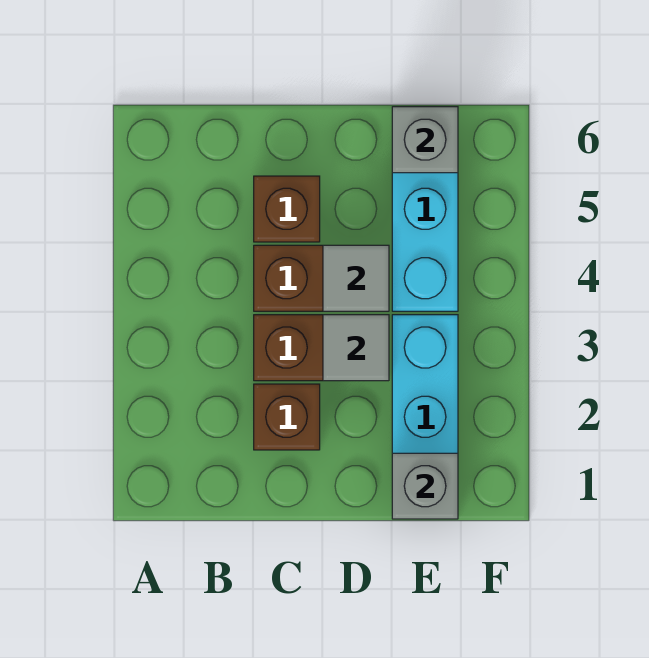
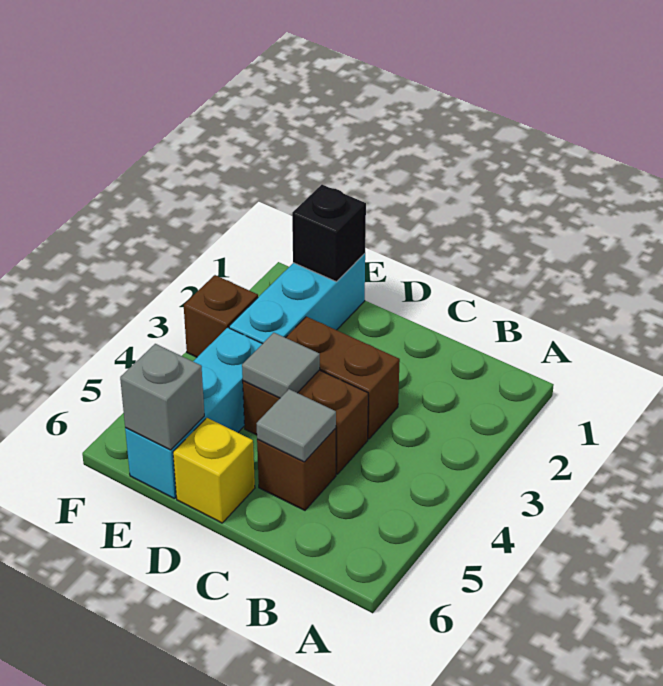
brown 1x1 brick [254,384,320,450] -> brown 1x1 brick moved to [184,275,258,357]
grey 1x1 tile [323,315,389,381] -> grey 1x1 tile moved to [256,389,336,462]
none -> yellow 1x1 brick [173,418,255,523]
grey 1x1 brick [392,453,458,519] -> black 1x1 brick [292,185,366,282]

